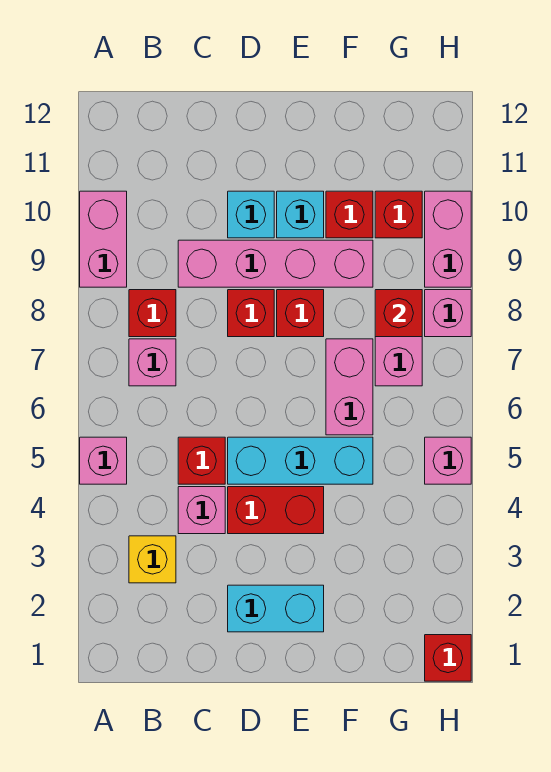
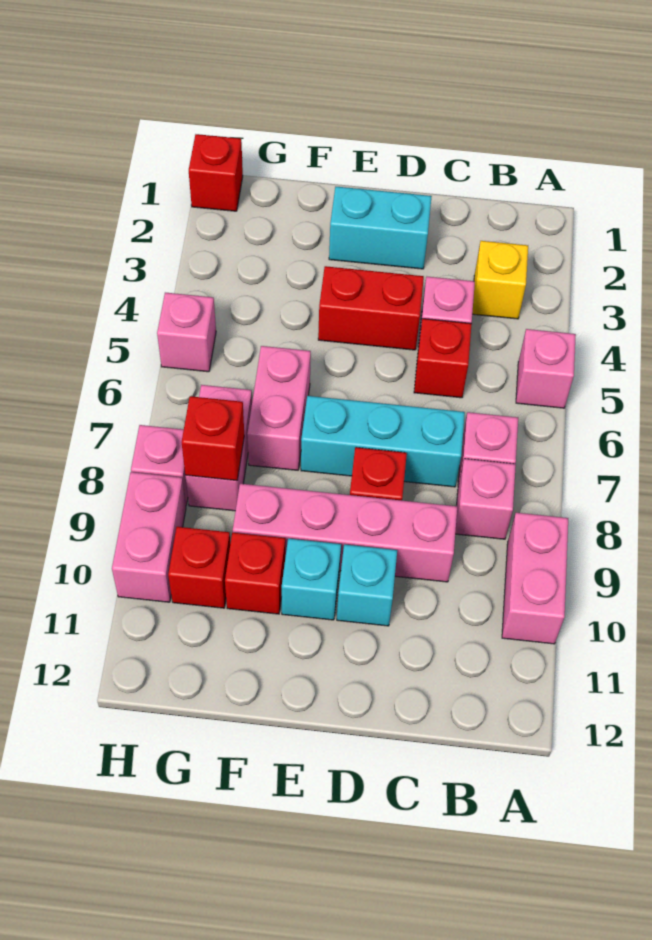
red 1x1 brick [129,290,176,337] -> pink 1x1 brick [455,459,516,539]
cyan 1x3 brick [228,437,373,484] -> cyan 1x3 brick moved to [301,396,465,487]
red 1x1 brick [277,290,324,337] -> none

